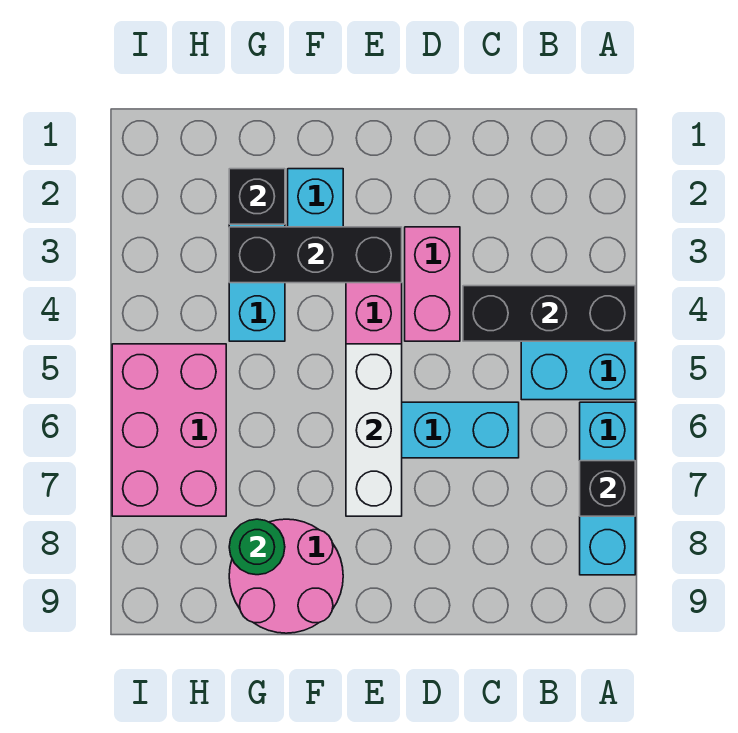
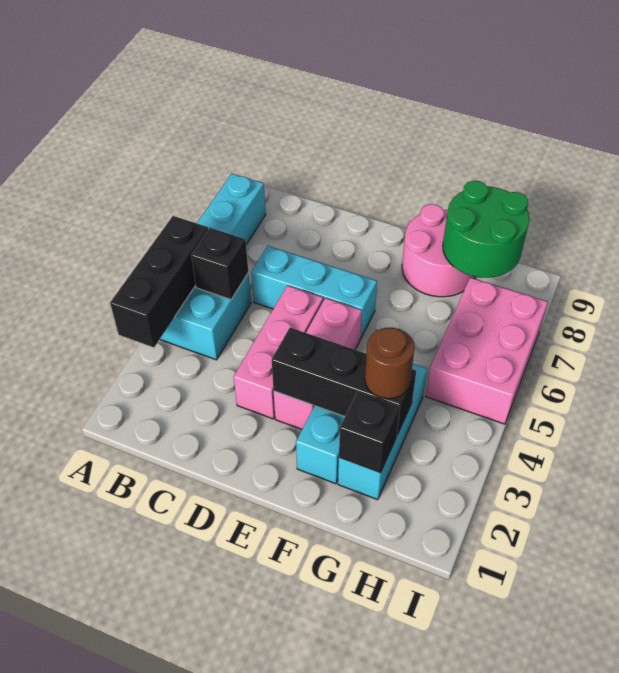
black 1x3 brick [463,286,635,341] -> black 1x3 brick turned to [110,216,208,347]
black 1x1 brick [580,461,635,516] -> black 1x1 brick moved to [191,228,248,299]
pink 1x2 brick [405,227,460,341] -> pink 1x3 brick [234,286,323,419]
white 1x3 brick [346,344,402,516] -> none
none -> brown 1x1 round brick [365,328,415,399]
green 1x1 round brick [229,519,285,575] -> green 2x2 round brick [443,181,529,278]

